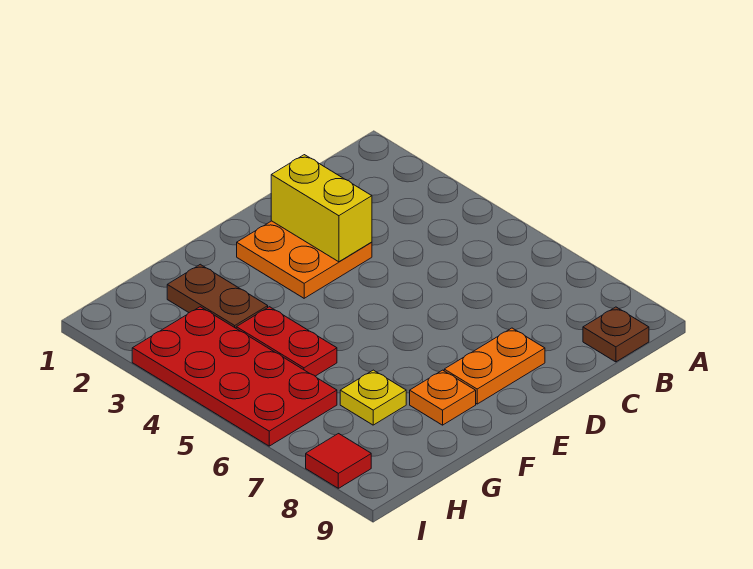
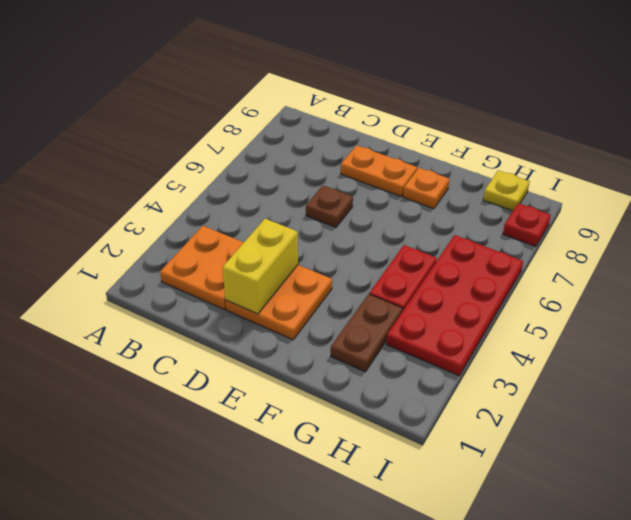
none -> orange 2x2 plate [160,226,244,310]
brown 1x1 plate [583,307,649,362] -> brown 1x1 plate moved to [306,185,353,227]
yellow 1x1 plate [340,370,406,425] -> yellow 1x1 plate moved to [483,170,530,211]
red 1x1 tile [306,434,371,488] -> red 1x1 plate [503,203,551,246]

